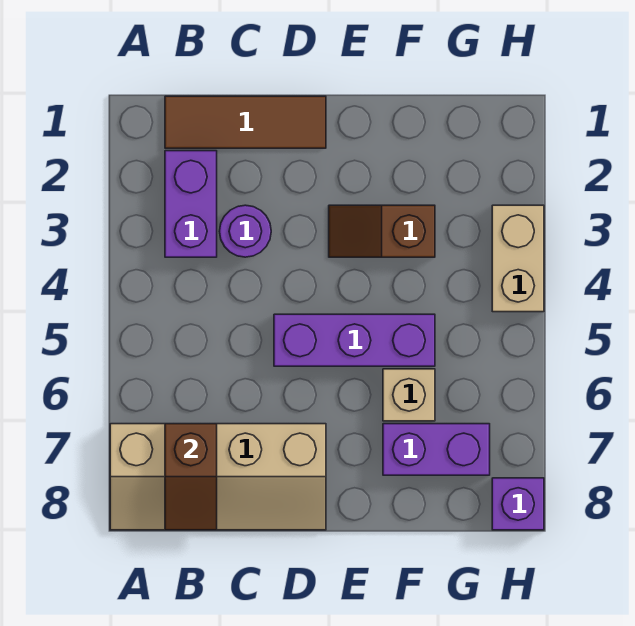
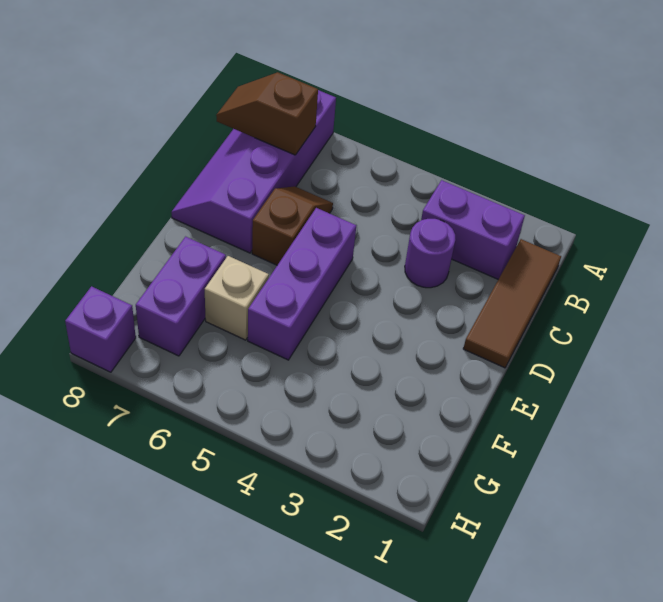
tan 2x4 slope [110,424,326,530] -> purple 2x4 slope [171,90,336,253]
brown 1x2 slope [329,205,435,257] -> brown 1x2 slope moved to [252,186,333,265]
tan 1x2 brick [492,205,544,312] -> none

